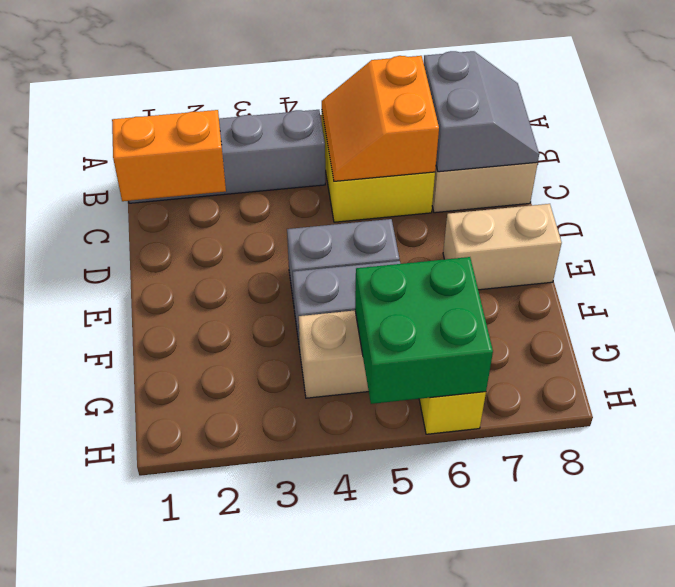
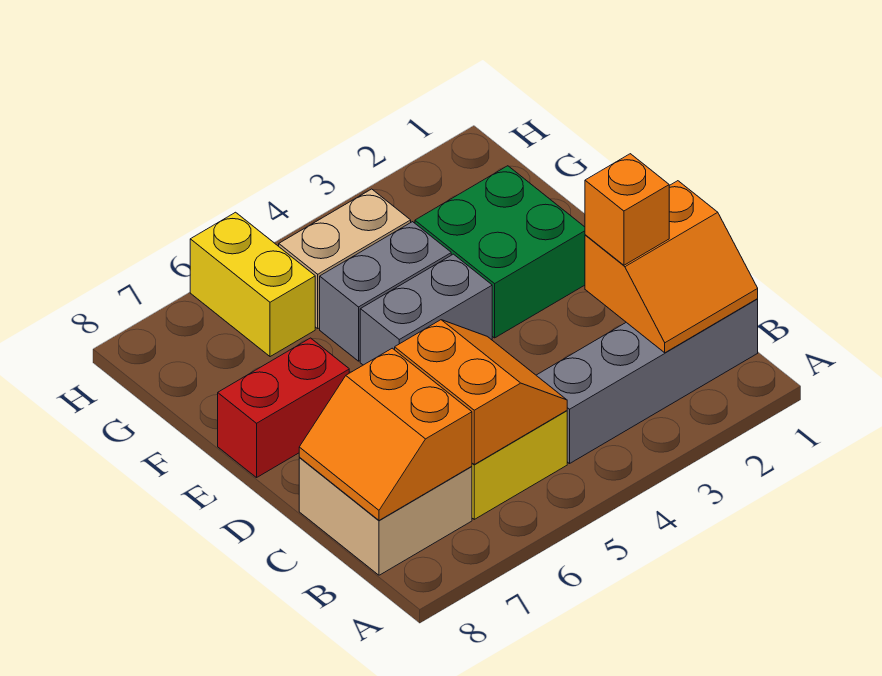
grey 2x2 slope [424,51,539,172] -> orange 2x2 slope [299,348,472,520]
none -> orange 1x1 brick [585,154,669,265]
tan 1x2 brick [443,204,562,290] -> red 1x2 brick [218,338,349,478]
green 2x2 brick [355,257,493,404] -> green 2x2 brick moved to [415,166,585,338]

